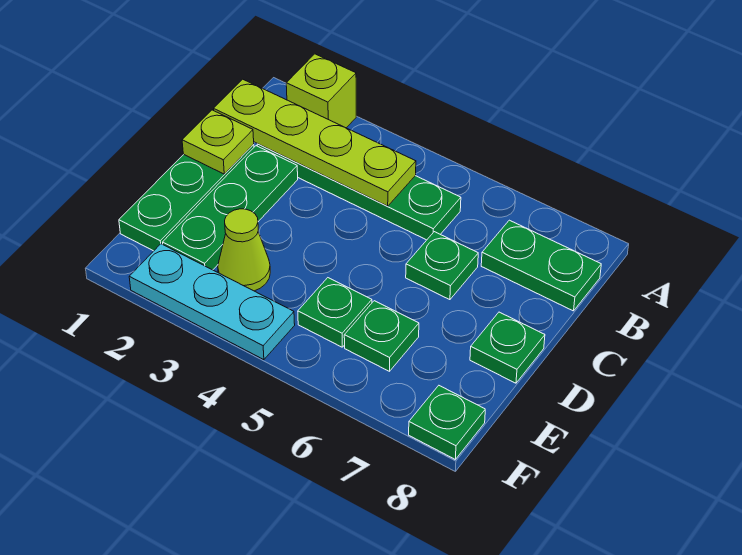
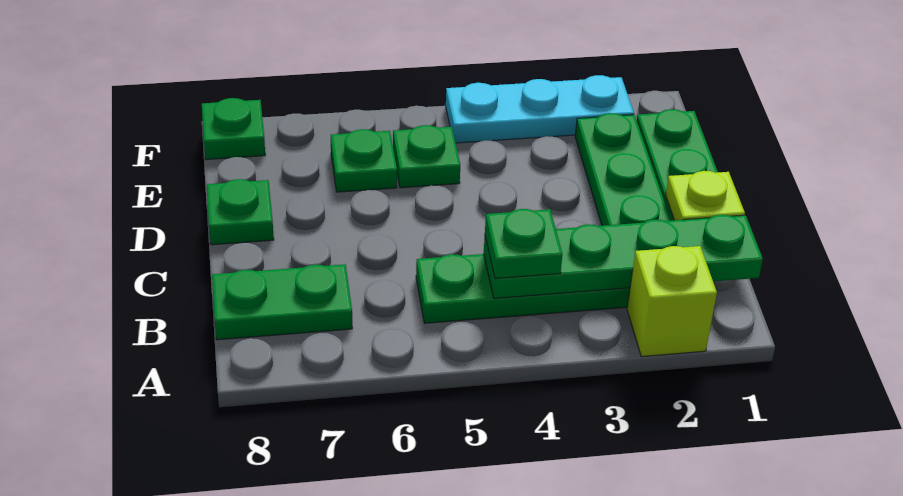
lime 1x4 plate [214,79,416,206] -> green 1x4 plate [484,215,763,298]
green 1x1 plate [406,232,478,300] -> green 1x1 plate moved to [485,209,562,279]
lime 1x1 cone [218,209,270,291] -> none

